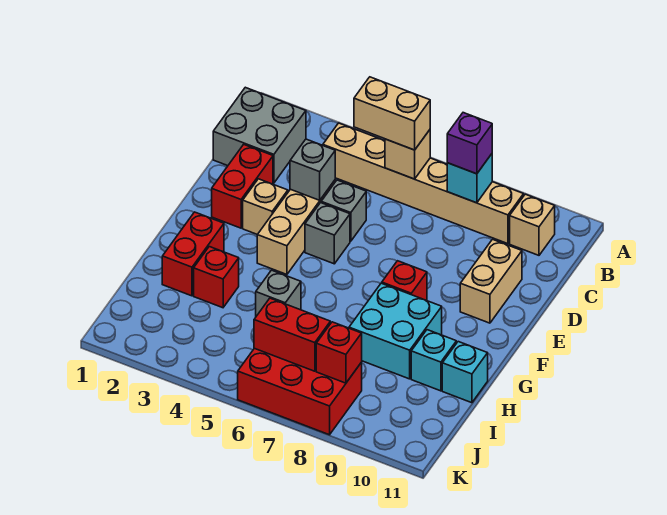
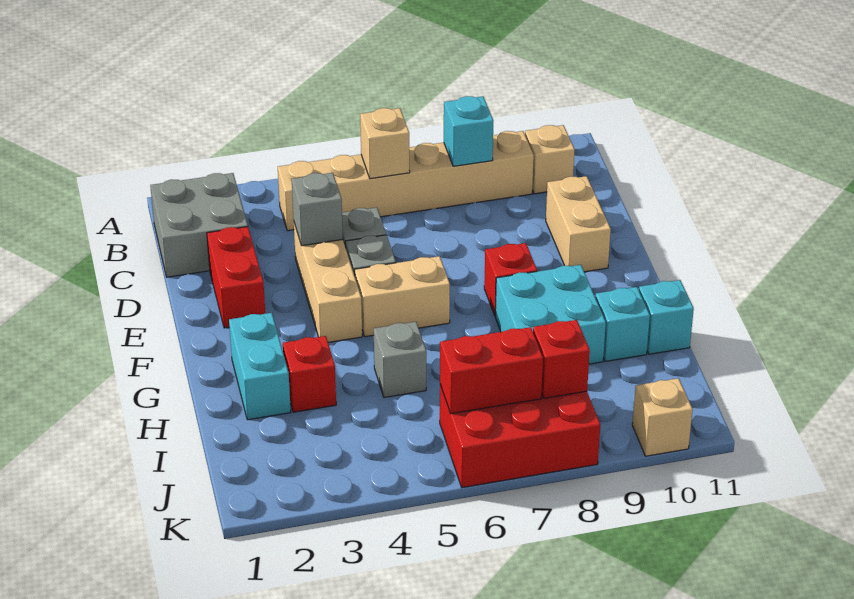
tan 1x2 brick [354,77,430,150] -> tan 1x2 brick moved to [355,256,450,337]
purple 1x1 brick [447,113,492,174] -> none
tan 1x1 brick [243,179,288,235] -> tan 1x1 brick moved to [632,378,693,456]
red 1x2 brick [162,212,224,296] -> cyan 1x2 brick [229,313,291,420]

